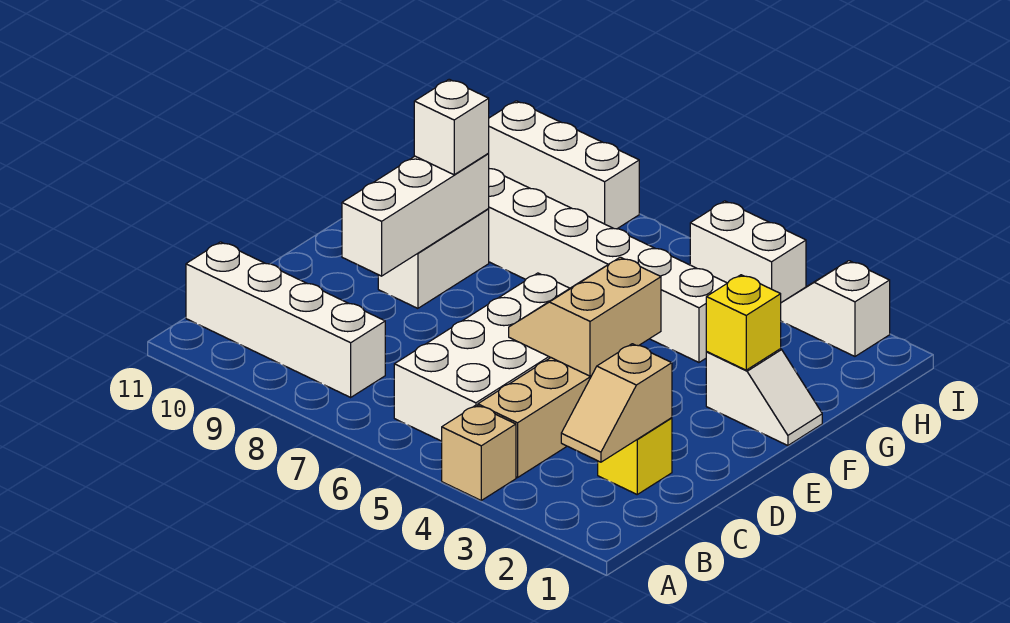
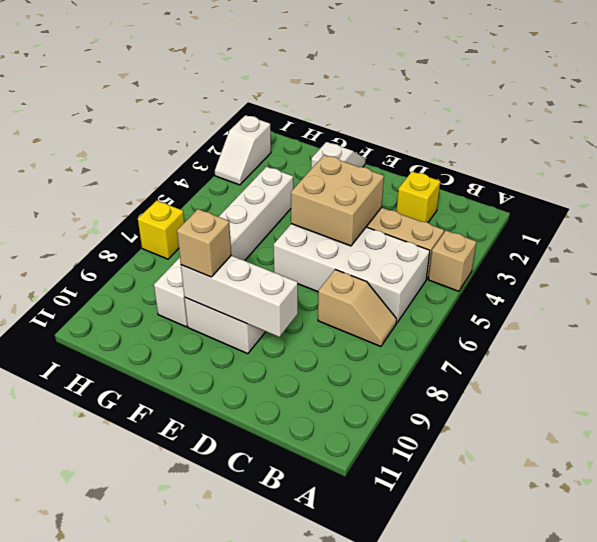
tan 1x2 slope [561,344,672,462] -> tan 1x2 slope moved to [318,270,397,347]
white 1x4 brick [186,242,385,397] -> none
tan 2x2 slope [509,257,661,376] -> tan 2x2 brick [291,155,384,246]
yellow 1x1 brick [706,275,781,370] -> yellow 1x1 brick moved to [138,200,184,259]
white 1x1 brick [414,79,489,175] -> tan 1x1 brick [177,209,231,277]
white 1x2 brick [690,201,806,303] -> none
white 1x3 brick [489,101,639,229] -> none

